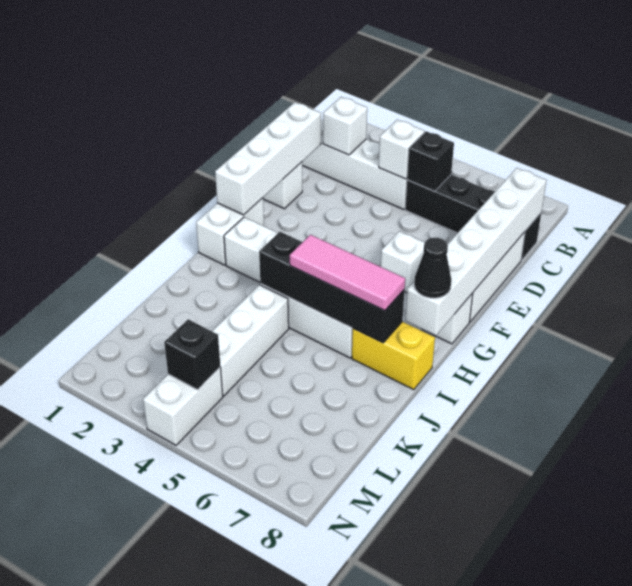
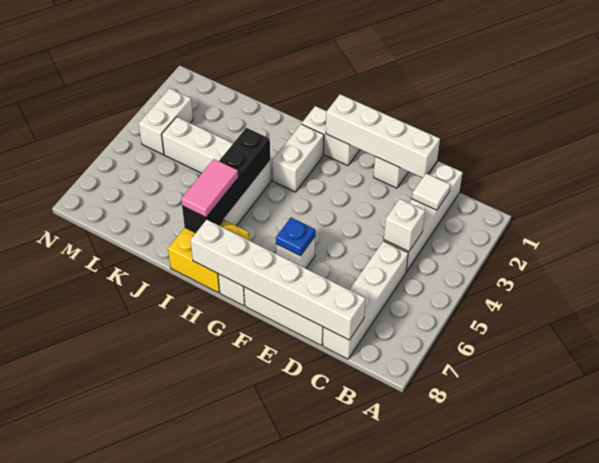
white 1x1 brick [323,97,367,155] -> white 1x1 tile [412,173,450,210]
black 1x4 brick [405,175,541,260] -> white 1x4 brick [323,241,408,359]
black 1x1 brick [407,131,454,191] -> none
none -> blue 1x1 plate [276,218,315,256]
black 1x1 cone [414,237,451,298] -> none
pink 1x3 tile [290,235,405,311] -> pink 1x2 tile [181,159,238,217]
yellow 1x2 brick [352,322,435,390] -> yellow 2x2 brick [168,220,249,293]
white 1x2 brick [143,367,223,445] -> white 1x2 brick turned to [139,88,193,154]
black 1x1 brick [164,319,220,390] -> none

